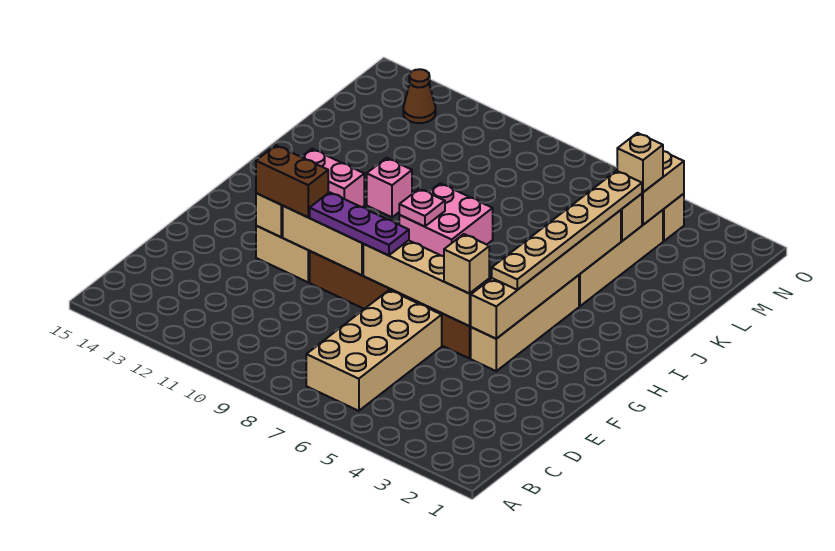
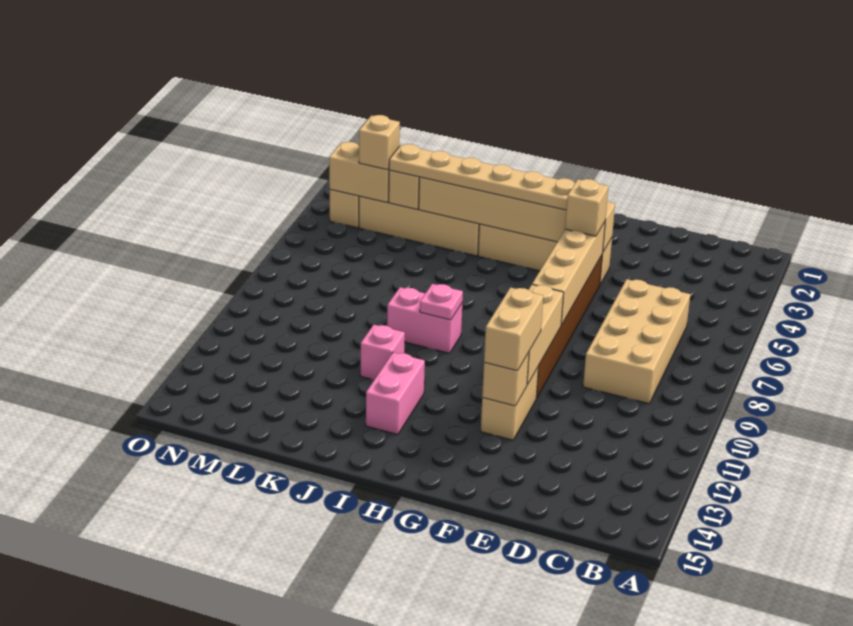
tan 2x4 brick [306,290,442,411] -> tan 2x4 brick turned to [583,279,690,404]
purple 1x3 plate [310,192,409,256] -> none
brown 1x2 brick [256,145,328,217] -> tan 1x2 brick [484,287,543,371]
pink 2x2 brick [399,183,493,256] -> pink 1x2 brick [387,287,462,353]
brown 1x1 cone [403,69,436,123] -> none

